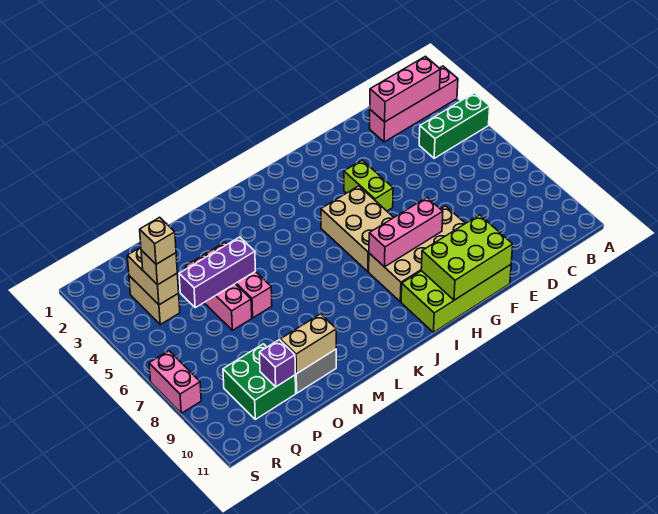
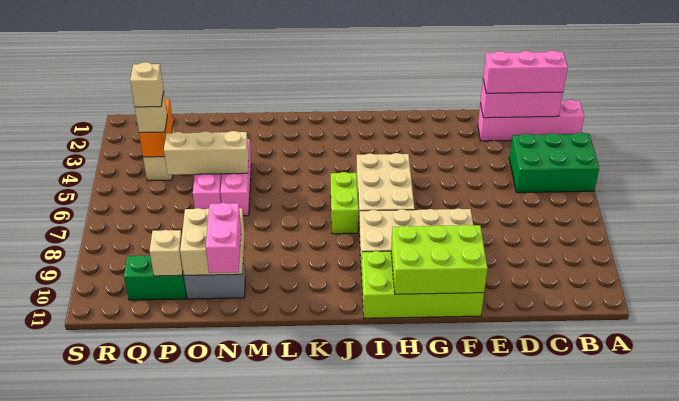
green 1x3 brick [419,93,490,158] -> green 2x3 brick [509,133,599,193]
lime 1x2 brick [344,160,393,211] -> lime 1x2 brick moved to [331,172,358,234]
pink 1x3 brick [369,198,443,267] -> pink 1x3 brick moved to [483,50,568,93]
purple 1x3 brick [179,237,255,308] -> tan 1x3 brick [164,131,249,175]
tan 1x2 brick [280,314,336,374] -> tan 2x2 brick [180,208,245,275]
green 2x2 brick [223,344,296,419] -> green 1x2 brick [124,255,186,300]
purple 1x1 brick [259,340,295,387] -> tan 1x1 brick [150,230,183,276]
tan 1x2 brick [127,247,179,305] -> orange 1x2 brick [139,99,173,157]
pink 1x2 brick [149,351,201,413] -> pink 1x2 brick moved to [206,203,241,273]

